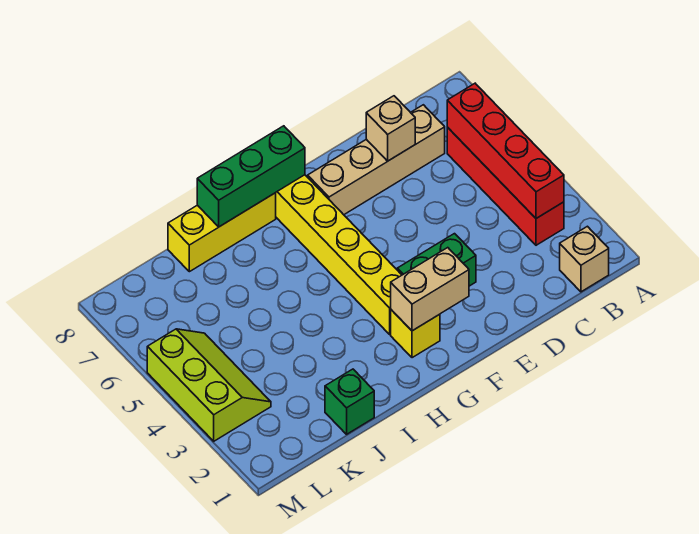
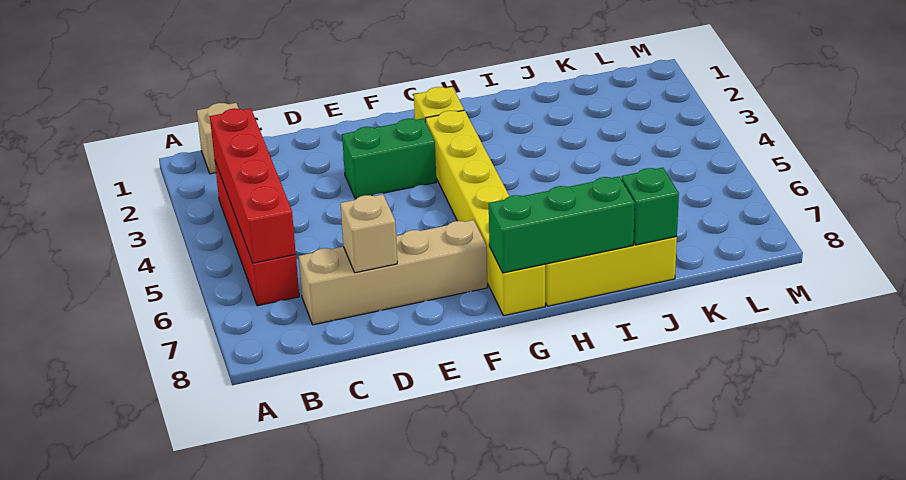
tan 1x2 brick [391,248,469,331] -> none
green 1x1 brick [325,369,374,434] -> green 1x1 brick moved to [622,168,679,245]
lime 2x3 slope [147,329,271,441] -> none

